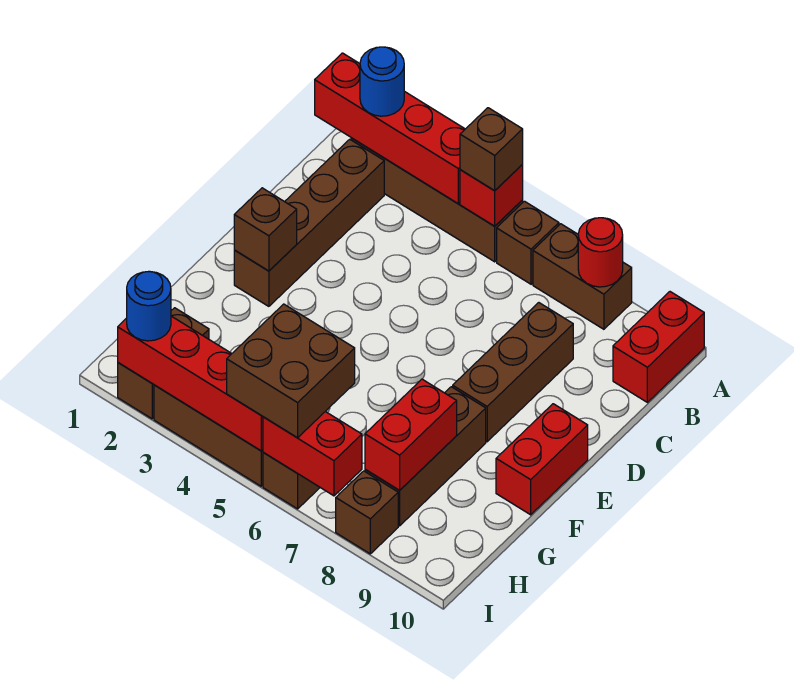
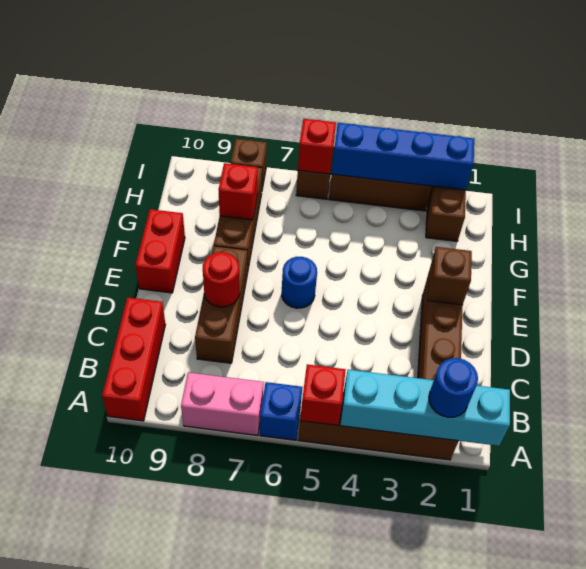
red 1x4 brick [315,53,465,203] -> cyan 1x4 brick [340,370,510,446]
brown 1x1 brick [460,108,523,191] -> none
brown 1x1 brick [497,201,559,284] -> blue 1x1 brick [260,382,302,440]
brown 1x2 brick [533,224,632,329] -> pink 1x2 brick [181,372,264,435]
red 1x1 round brick [578,218,623,287] -> red 1x1 round brick moved to [203,252,240,307]
red 1x2 brick [613,292,704,402] -> red 1x3 brick [102,297,165,421]
red 1x2 brick [365,379,457,490] -> red 1x1 brick [219,163,258,220]
brown 2x2 brick [227,304,355,438] -> none
red 1x4 brick [118,316,263,451] -> blue 1x4 brick [332,123,474,190]
blue 1x1 round brick [127,272,171,341] -> blue 1x1 round brick moved to [282,257,317,308]
red 1x2 brick [263,412,362,496] -> red 1x1 brick [298,119,336,174]

